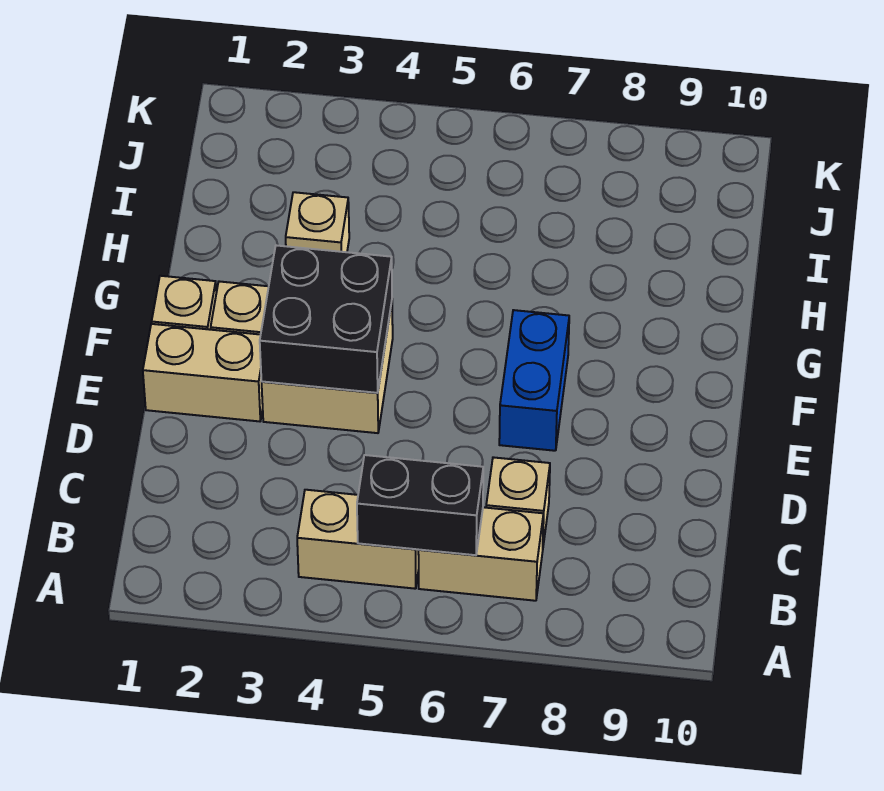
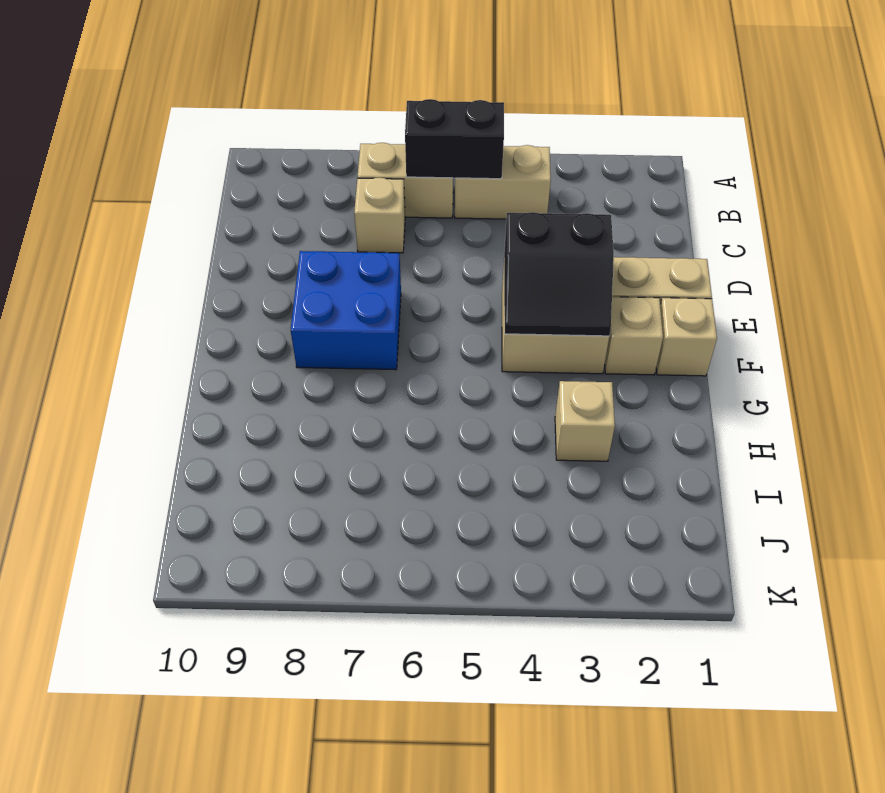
black 2x2 brick [260,245,392,393] -> black 2x2 slope [504,212,614,336]
blue 1x2 brick [499,310,569,451] -> blue 2x2 brick [291,251,401,370]

